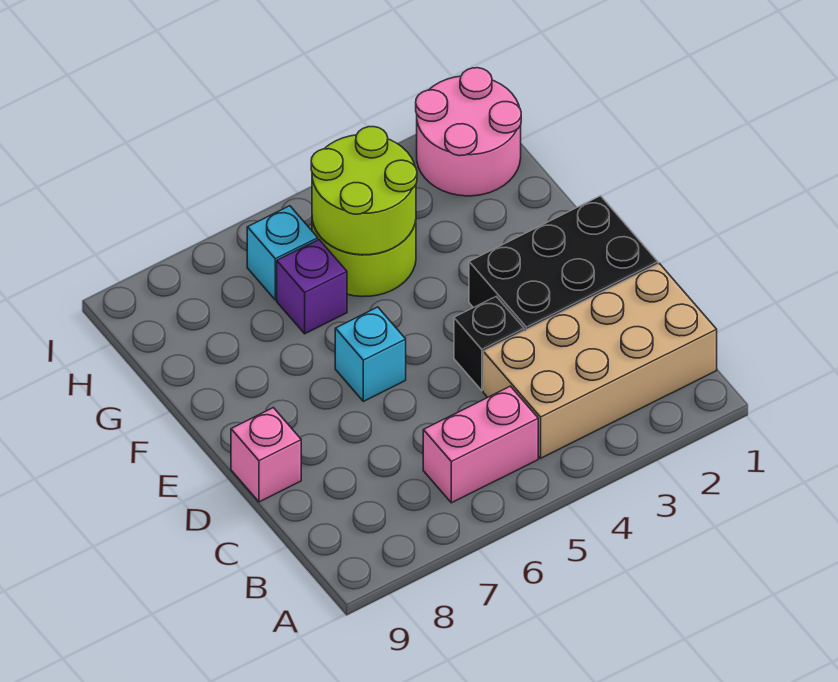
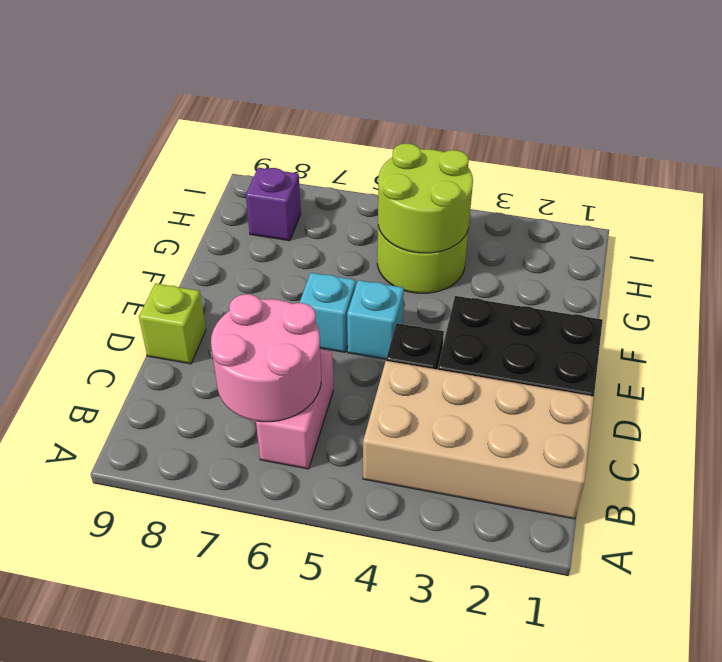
pink 1x2 brick [423,386,538,503] -> pink 1x2 brick turned to [256,350,333,469]
pink 1x1 brick [231,408,301,502] -> lime 1x1 brick [139,283,206,364]
purple 1x1 brick [277,240,347,334] -> purple 1x1 brick moved to [246,168,301,241]
pink 2x2 round brick [416,68,521,196] -> pink 2x2 round brick moved to [211,294,321,422]
cyan 1x1 brick [247,206,318,300] -> cyan 1x1 brick moved to [347,280,404,359]

